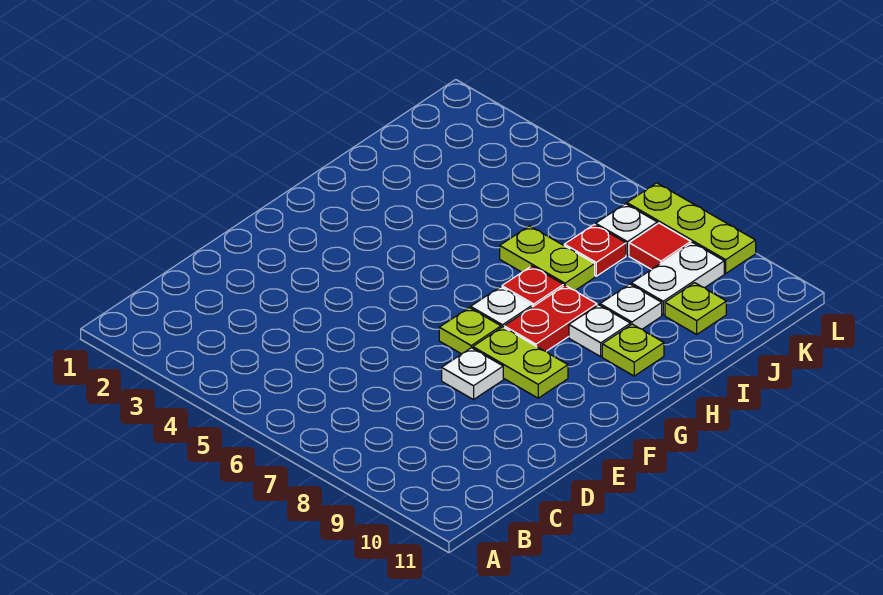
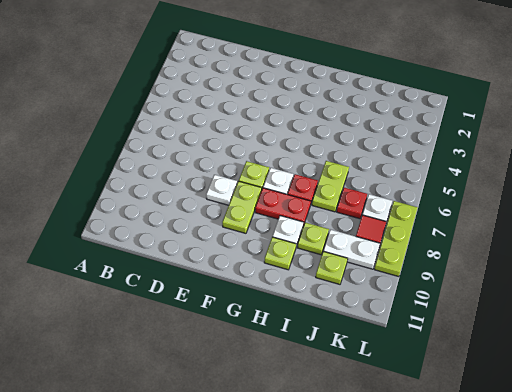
white 1x1 plate [600,284,662,329] -> lime 1x1 plate [297,223,329,255]

